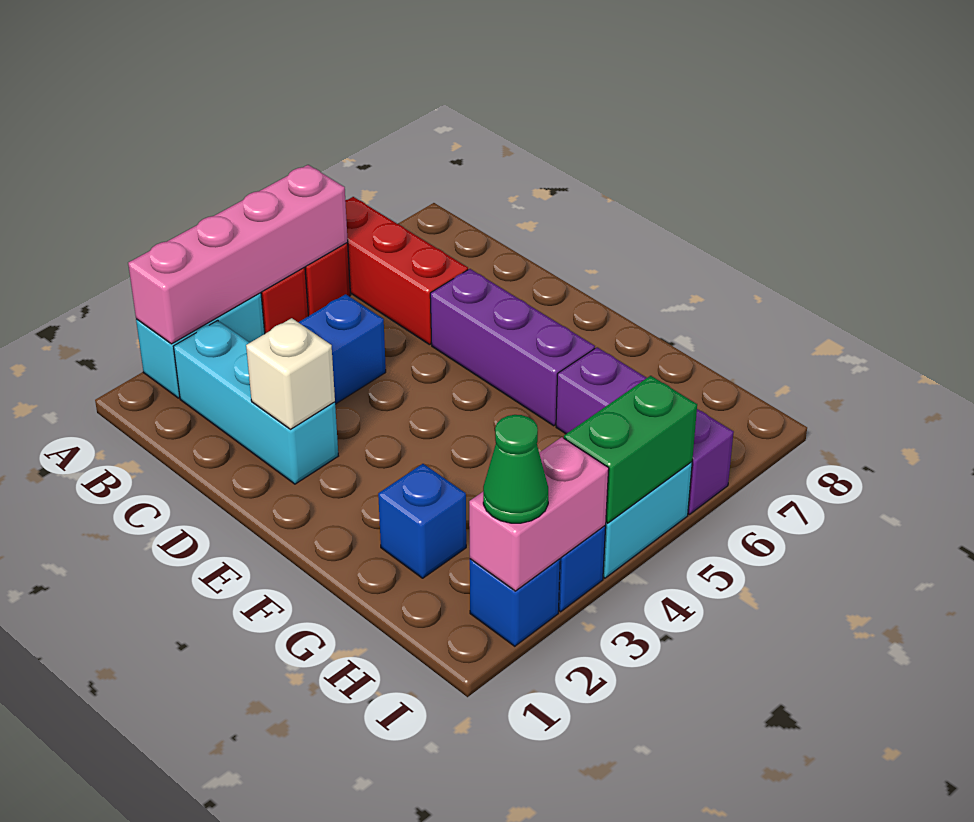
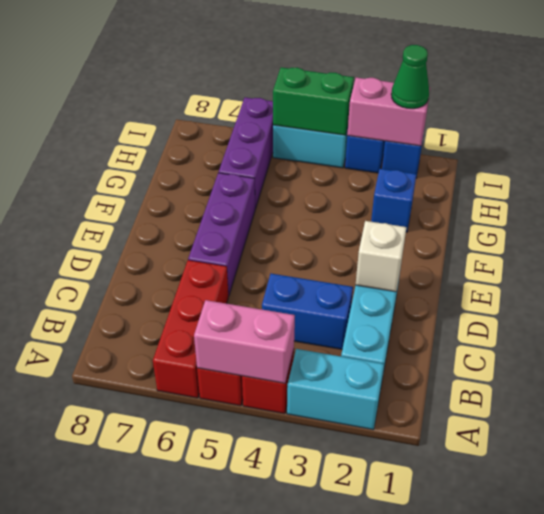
pink 1x4 brick [128,165,348,344] -> pink 1x2 brick [194,300,295,383]

